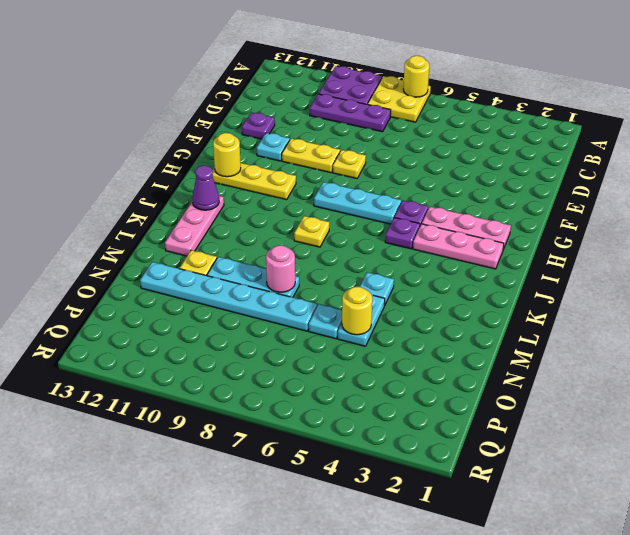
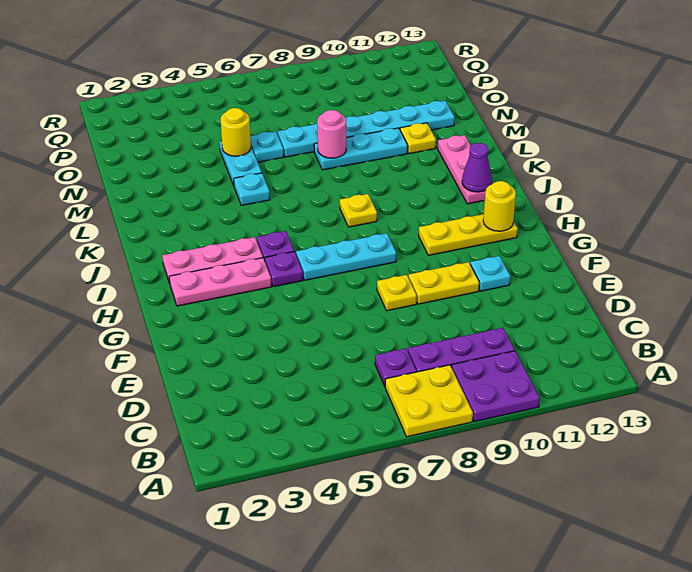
yellow 1x1 round brick [403,56,429,97] -> none
purple 1x1 plate [242,112,275,139] -> purple 1x1 plate moved to [375,348,417,386]

